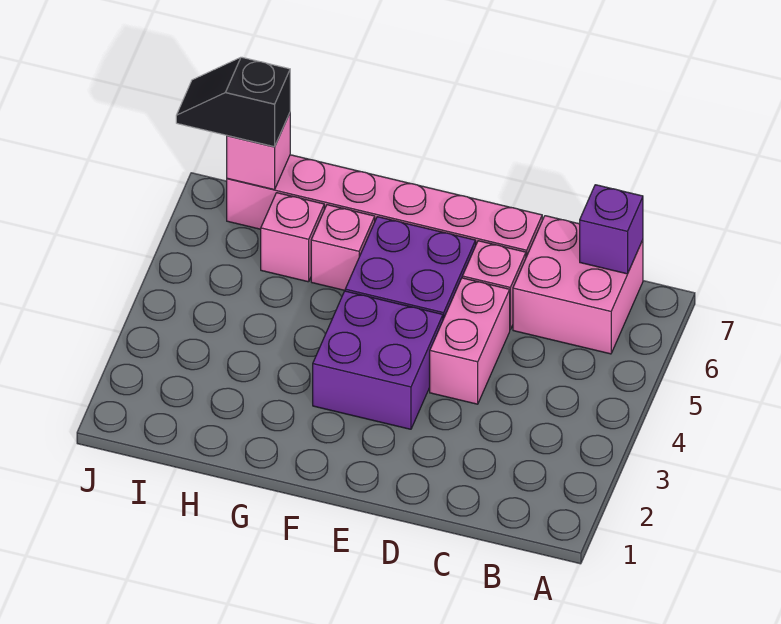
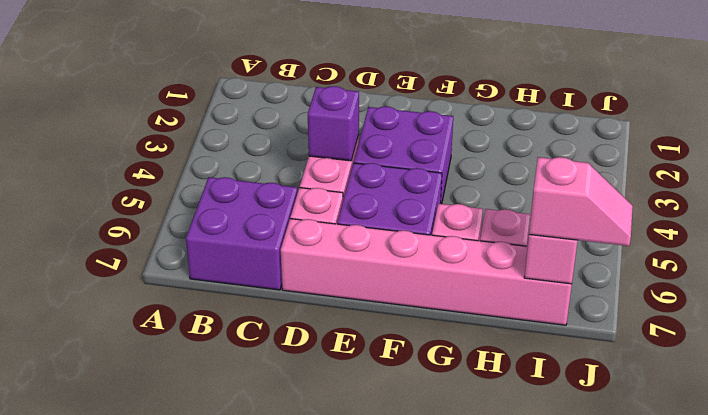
pink 2x2 brick [513,216,643,354] -> purple 2x2 brick [186,177,297,290]
purple 1x1 brick [580,185,643,274] -> purple 1x1 brick moved to [308,86,359,161]
black 1x2 slope [176,57,290,147] -> pink 1x2 slope [529,157,633,246]

